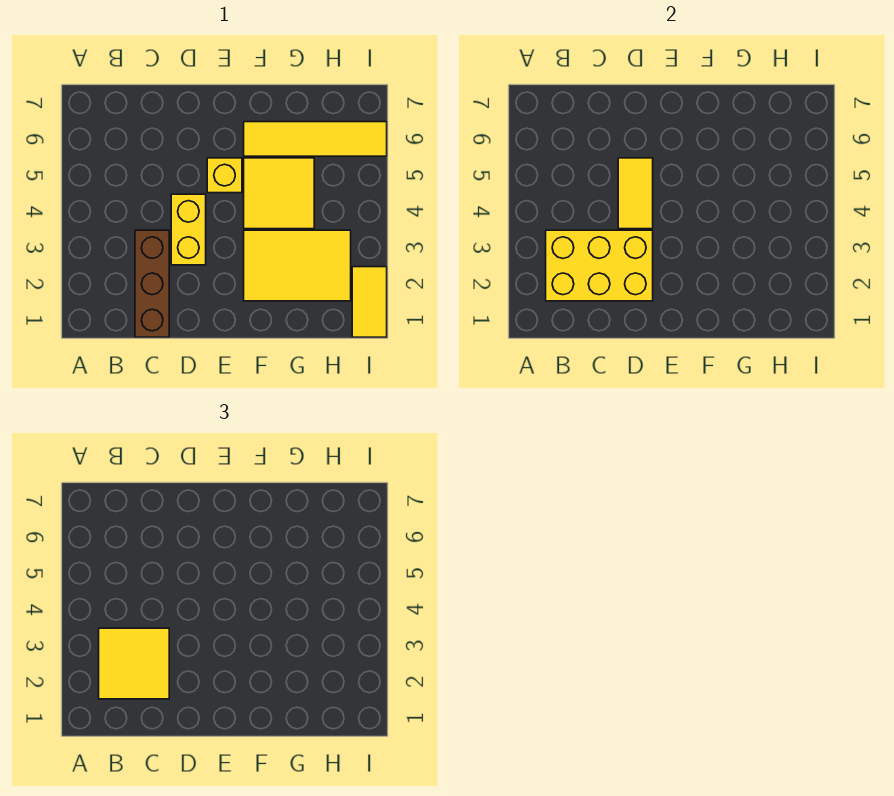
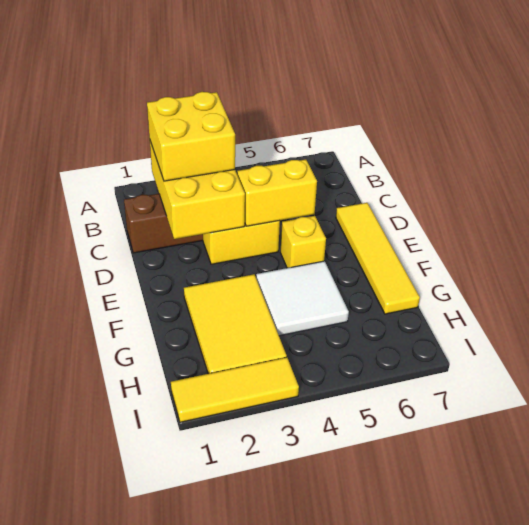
yellow 2x2 tile [99,628,169,699] -> yellow 2x2 brick [147,92,235,181]
yellow 1x2 tile [618,158,653,229] -> yellow 1x2 brick [237,160,317,226]
yellow 2x2 tile [244,158,314,229] -> white 2x2 tile [256,261,349,336]
yellow 1x4 tile [244,122,387,156] -> yellow 1x4 tile moved to [336,203,420,314]
yellow 1x2 tile [352,267,387,337] -> yellow 1x3 tile [171,357,299,422]

